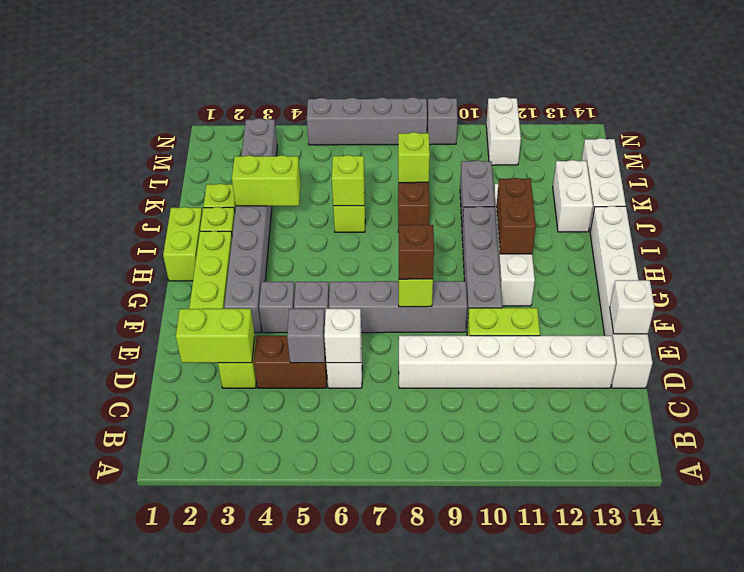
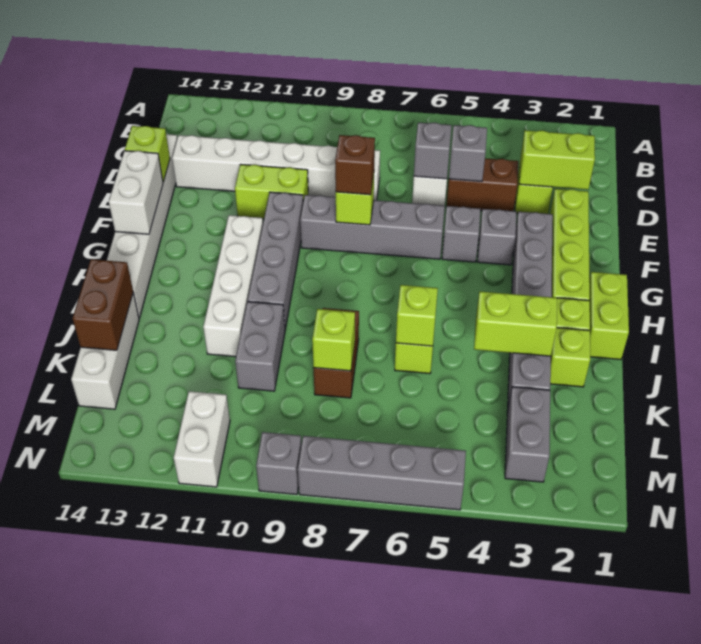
white 1x1 brick [324,309,361,363] -> grey 1x1 brick [414,123,452,179]
white 1x1 brick [610,280,655,334] -> lime 1x1 brick [125,126,170,182]
brown 1x2 brick [496,178,536,254] -> brown 1x2 brick moved to [73,259,133,350]
white 1x2 brick [553,160,593,232] -> white 1x2 brick moved to [109,151,163,234]

